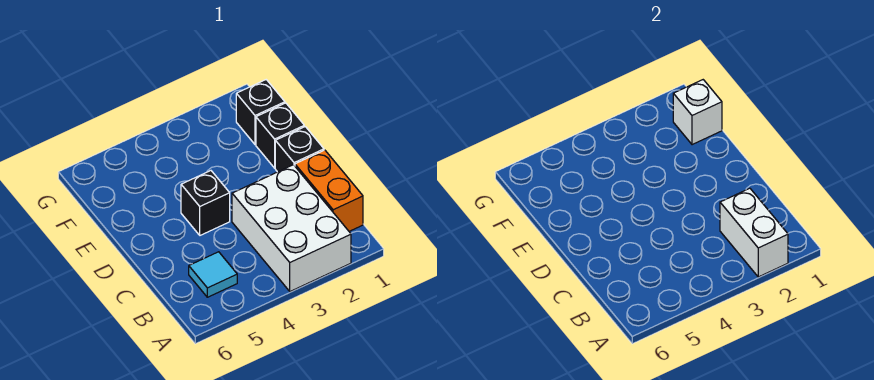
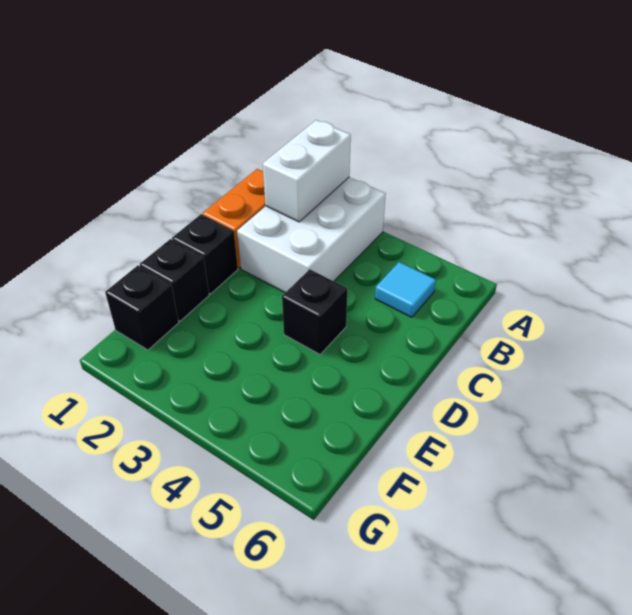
white 1x1 brick [673,80,722,145] -> none

